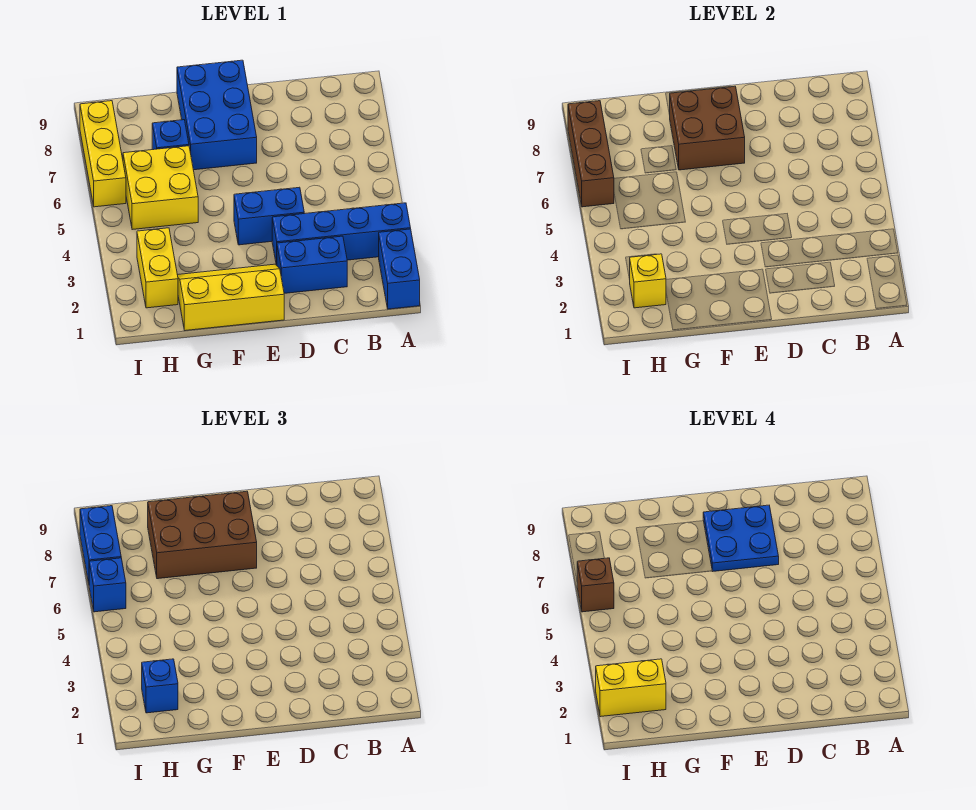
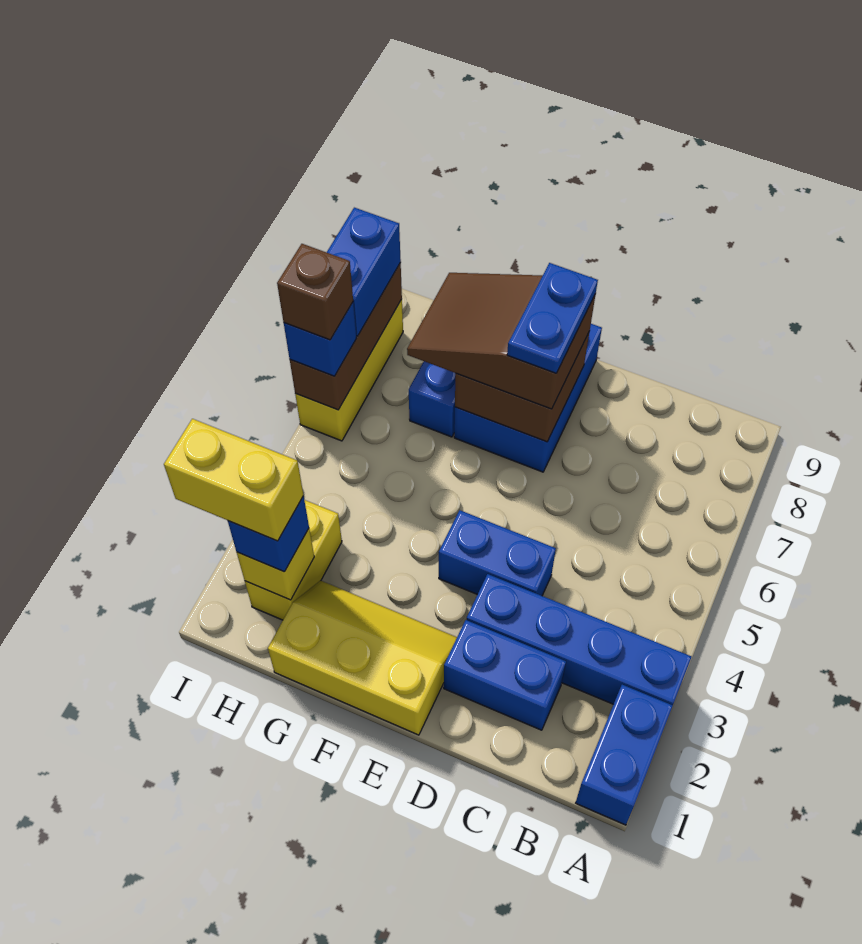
blue 2x2 plate [703,505,779,572] -> blue 1x2 plate [507,263,598,373]
brown 2x3 brick [148,491,257,579] -> brown 2x3 slope [407,273,596,409]
yellow 2x2 brick [123,146,198,230] -> none

